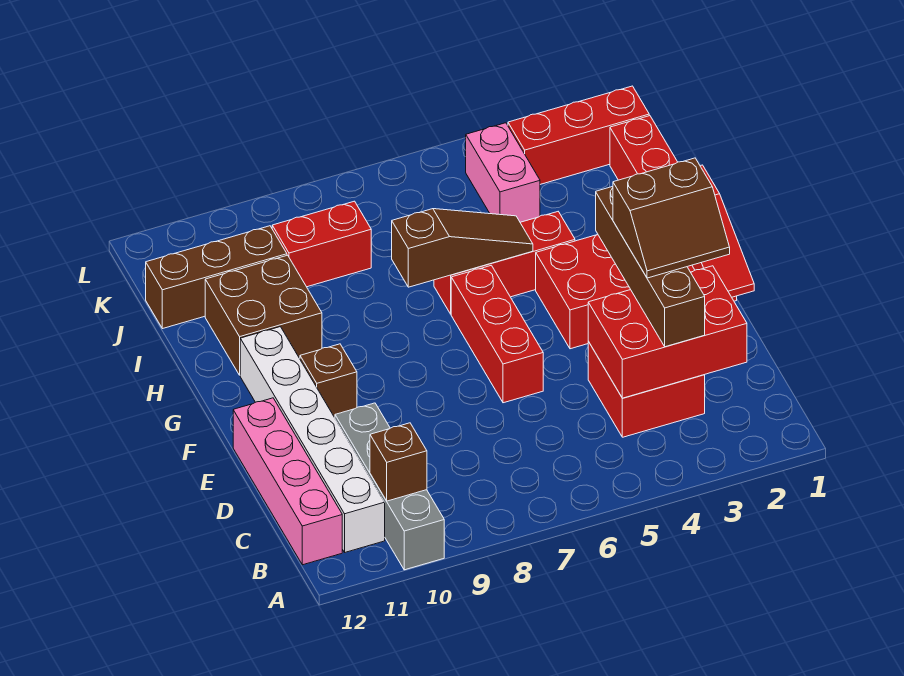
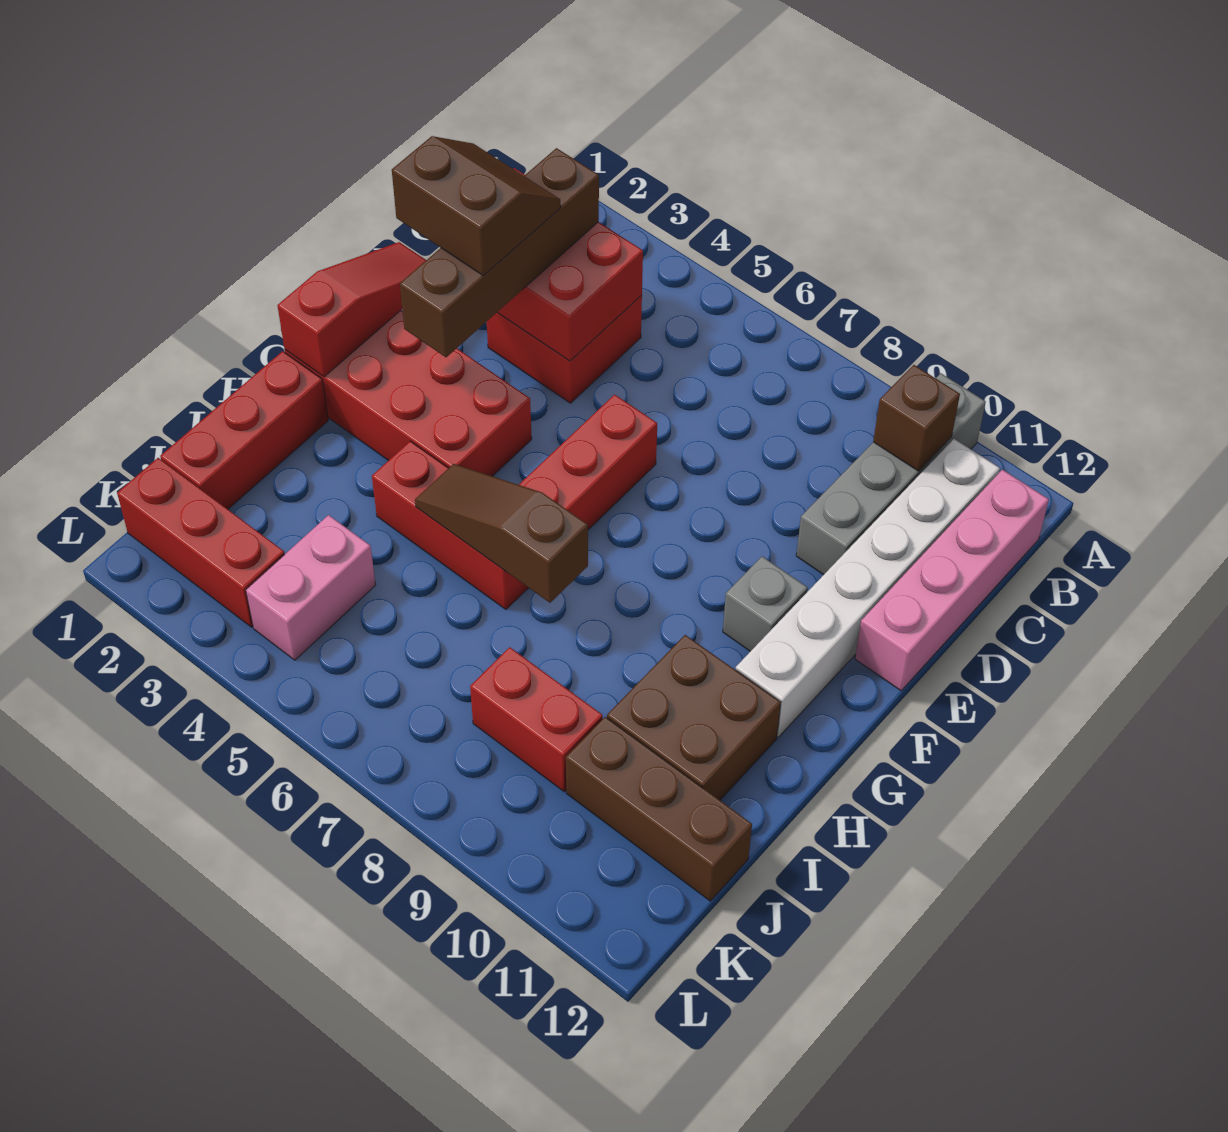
brown 1x1 brick [300,344,357,417] -> grey 1x1 brick [723,556,808,651]

